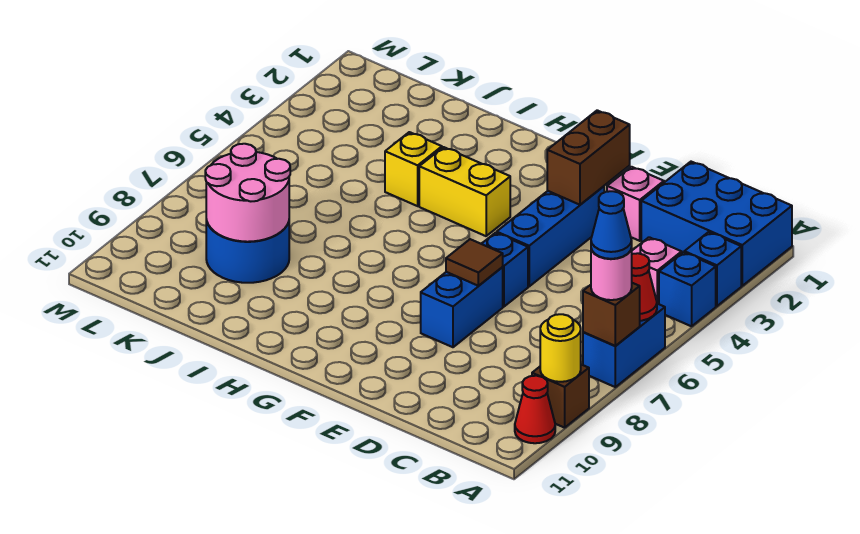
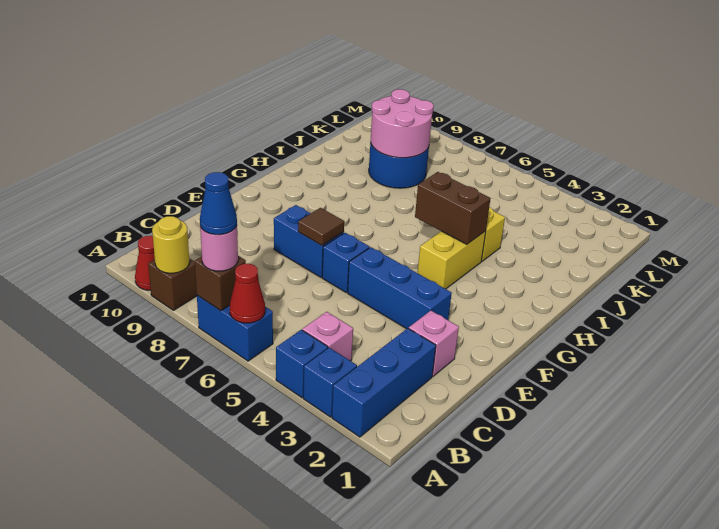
blue 2x3 brick [641,162,792,286] -> blue 1x3 brick [332,328,436,437]
brown 1x2 brick [547,110,630,205] -> brown 1x2 brick moved to [415,172,491,244]

